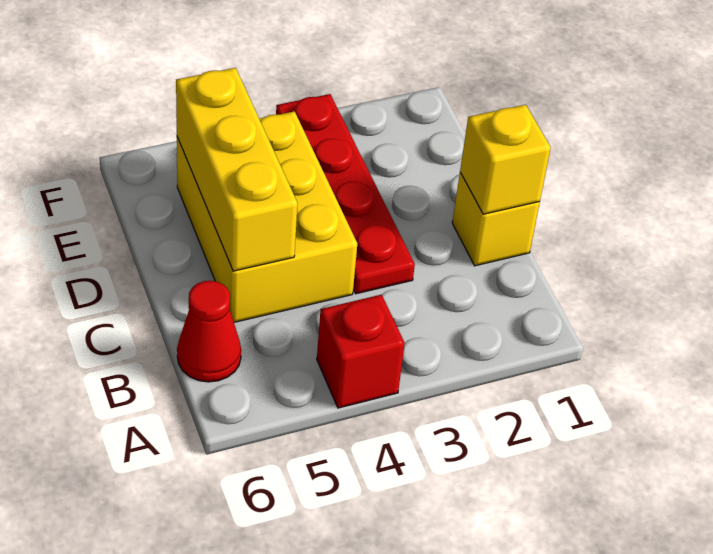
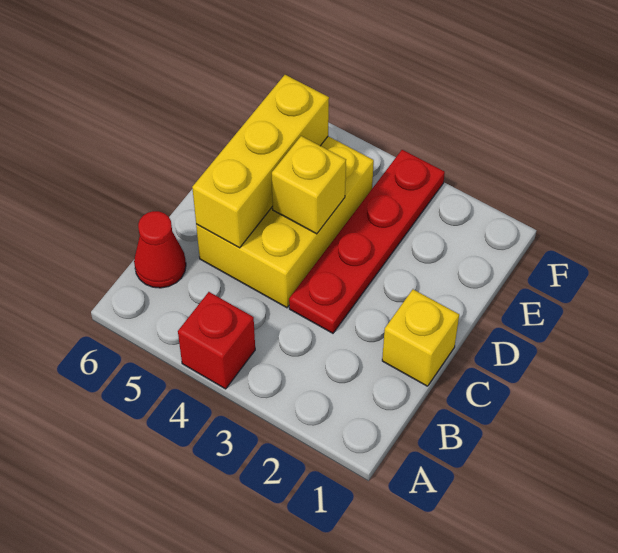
yellow 1x1 brick [460,105,551,214] -> yellow 1x1 brick moved to [272,136,346,234]

